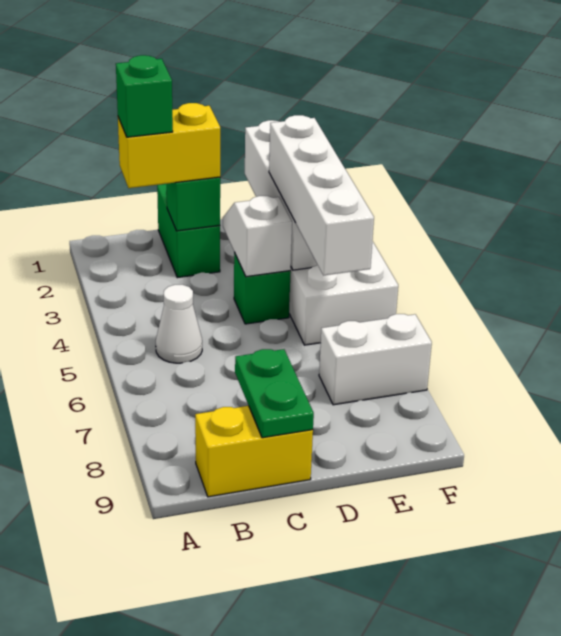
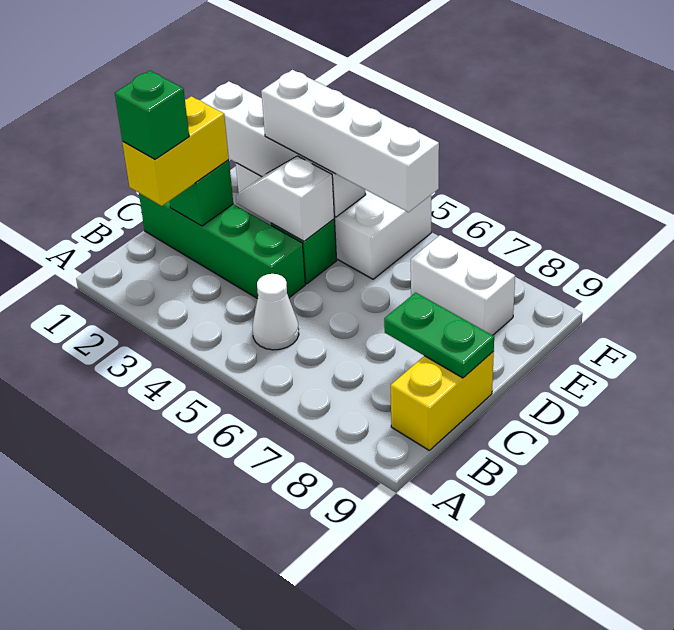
green 1x2 brick [157,184,220,278] -> green 1x4 brick [139,193,305,299]
white 1x2 brick [319,314,432,405] -> white 1x2 brick turned to [411,235,515,335]

